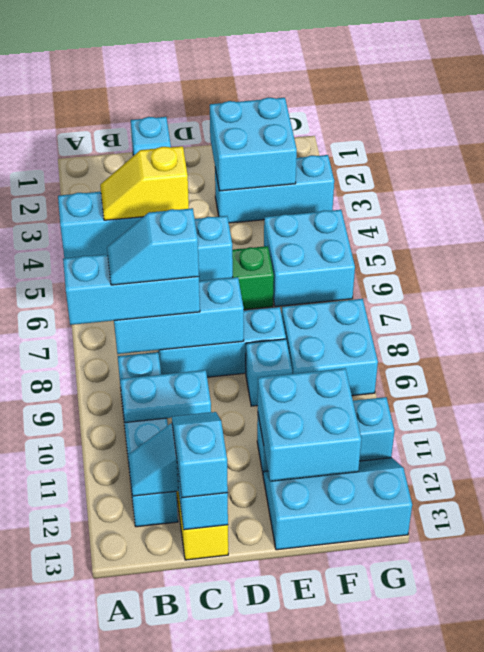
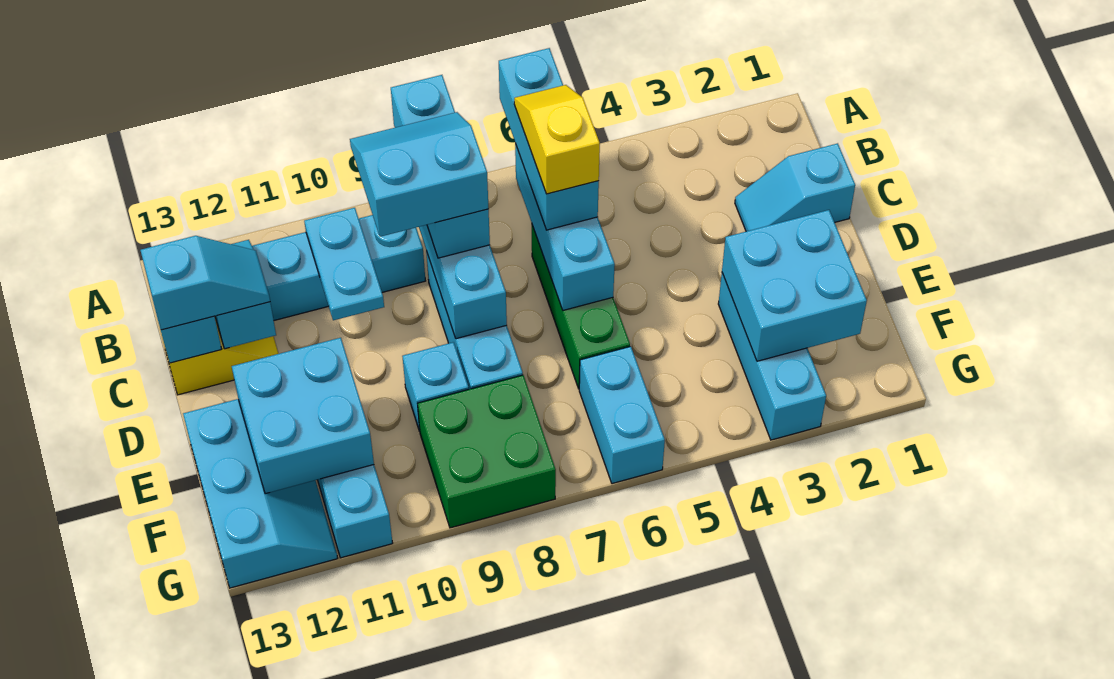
cyan 1x2 slope [107,208,199,285] -> cyan 2x2 slope [350,112,488,237]
cyan 2x2 brick [264,210,355,307] -> cyan 1x2 brick [579,346,665,484]
cyan 2x2 brick [282,299,378,396] -> green 2x2 brick [417,375,556,528]

